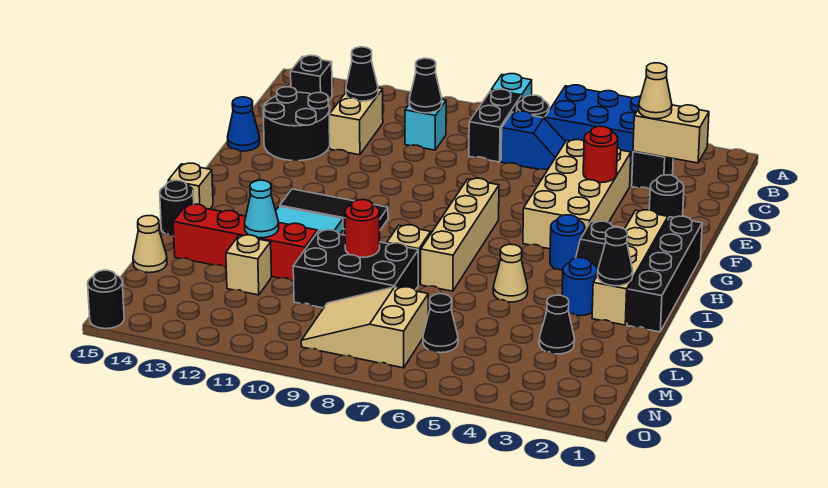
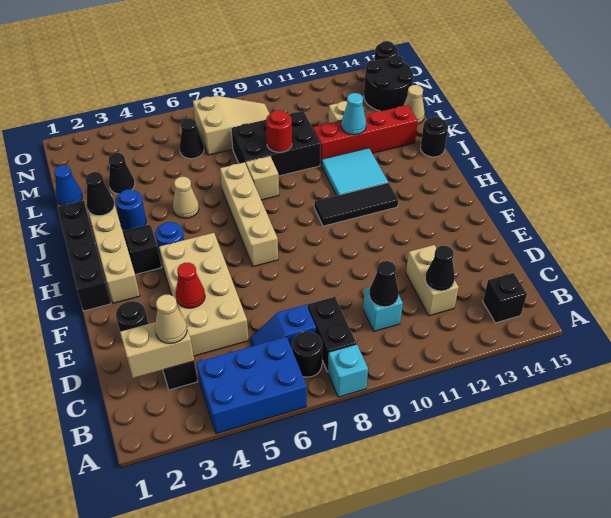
black 2x2 round brick [263,87,330,161] -> black 2x2 round brick moved to [364,55,413,111]
red 1x1 round brick [583,126,618,183] -> red 1x1 cone [176,263,205,308]
blue 1x1 cone [227,97,260,151] -> blue 1x1 cone moved to [54,165,82,206]
tan 1x1 brick [168,163,213,209] -> none

